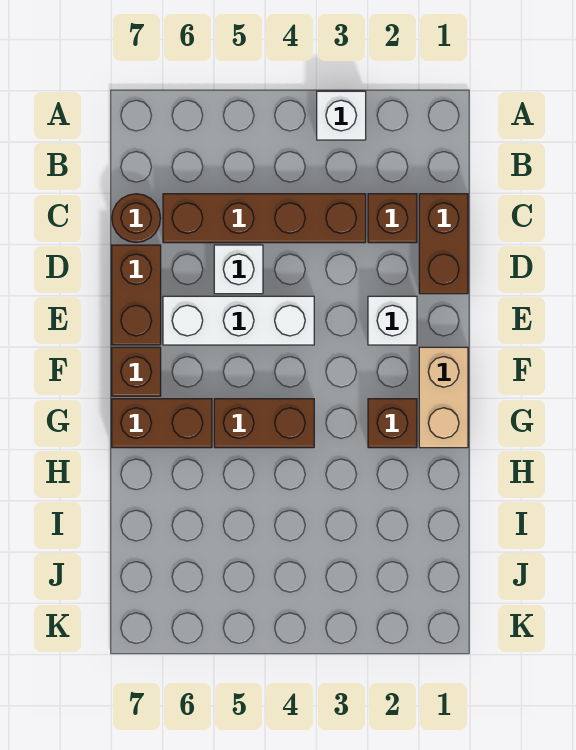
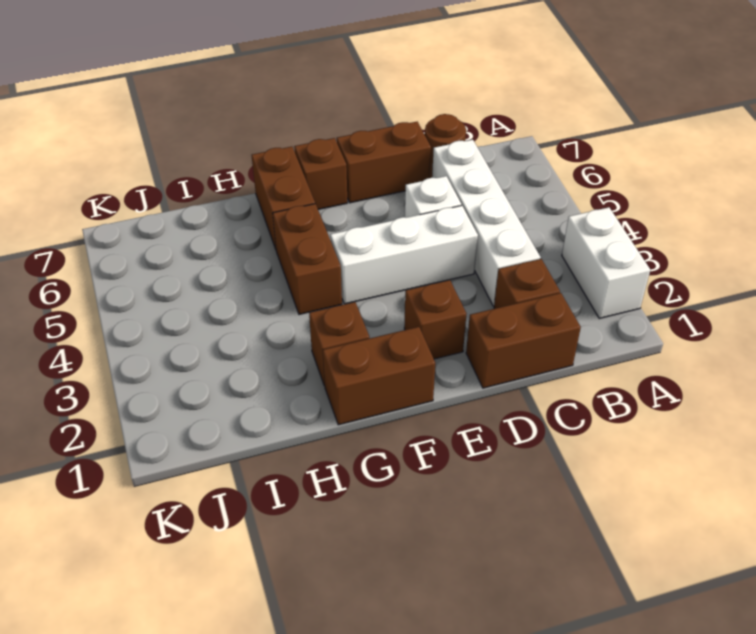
white 1x1 brick [317,91,366,140] -> white 1x2 brick [562,207,650,318]
brown 1x4 brick [163,194,366,243] -> white 1x4 brick [432,140,541,306]
white 1x1 brick [368,296,417,345] -> brown 1x1 brick [404,280,466,359]
white 1x3 brick [163,296,314,345] -> white 1x3 brick turned to [330,206,478,304]
tan 1x2 brick [419,347,468,448] -> brown 1x2 brick [323,327,435,425]

